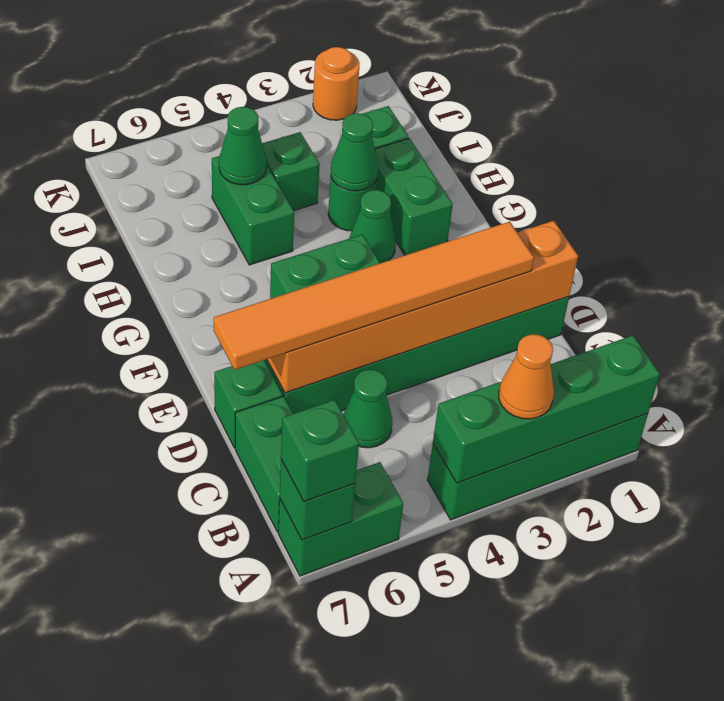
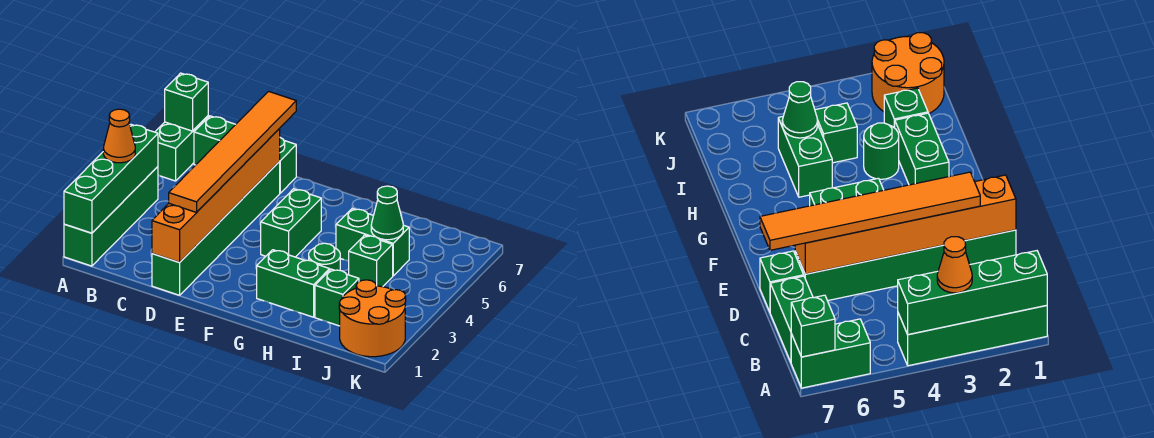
green 1x1 brick [281,400,359,502] -> none
green 1x1 cone [343,369,392,448] -> none
green 1x1 cone [349,190,396,263] -> none
green 1x1 cone [331,113,378,191] -> none
orange 1x1 round brick [313,47,360,120] -> orange 2x2 round brick [339,280,406,357]

